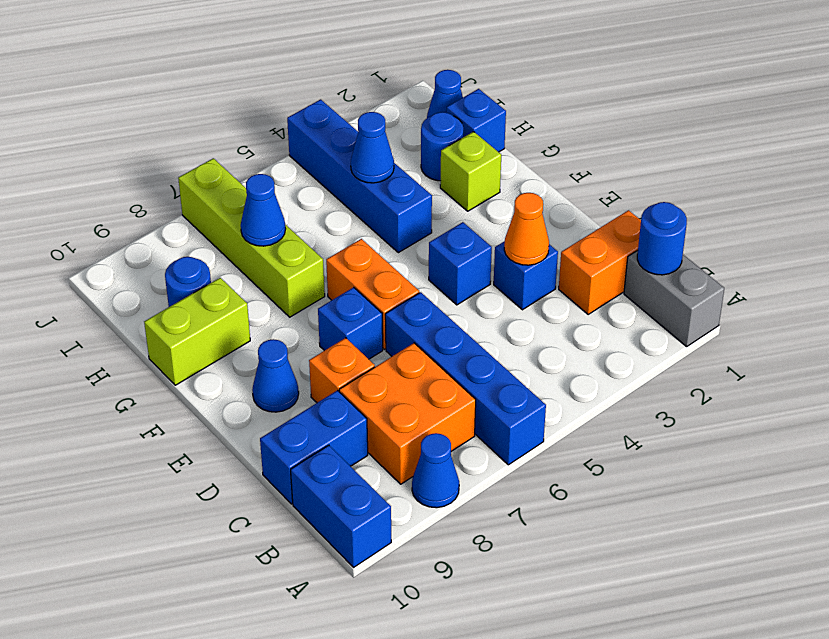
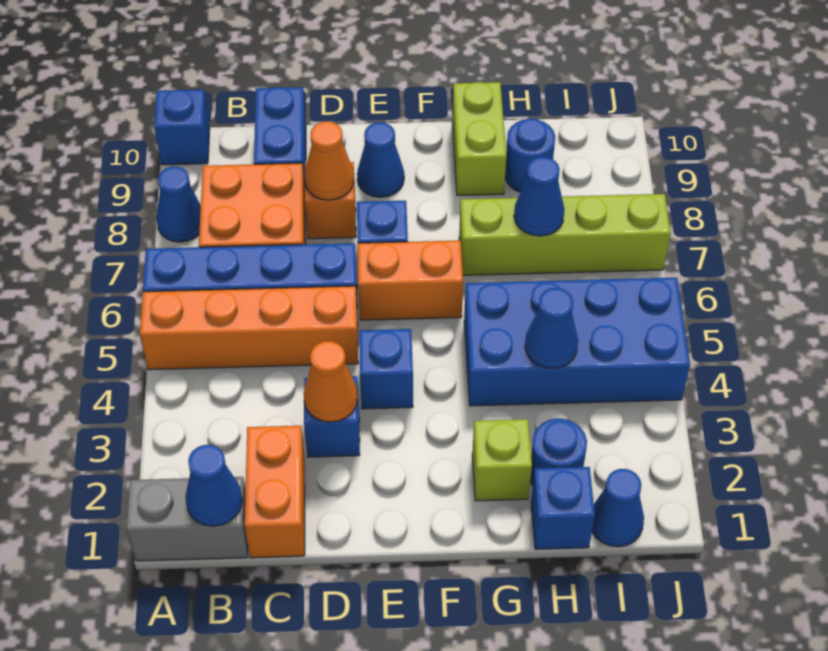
none -> orange 1x4 brick [140,286,358,370]
blue 1x2 brick [291,445,391,567] -> blue 1x1 brick [154,90,210,165]
blue 1x1 round brick [637,202,687,275] -> blue 1x1 cone [185,445,242,526]
none -> orange 1x1 cone [304,122,354,200]
blue 1x4 brick [287,99,432,253] -> blue 2x4 brick [464,278,690,406]

